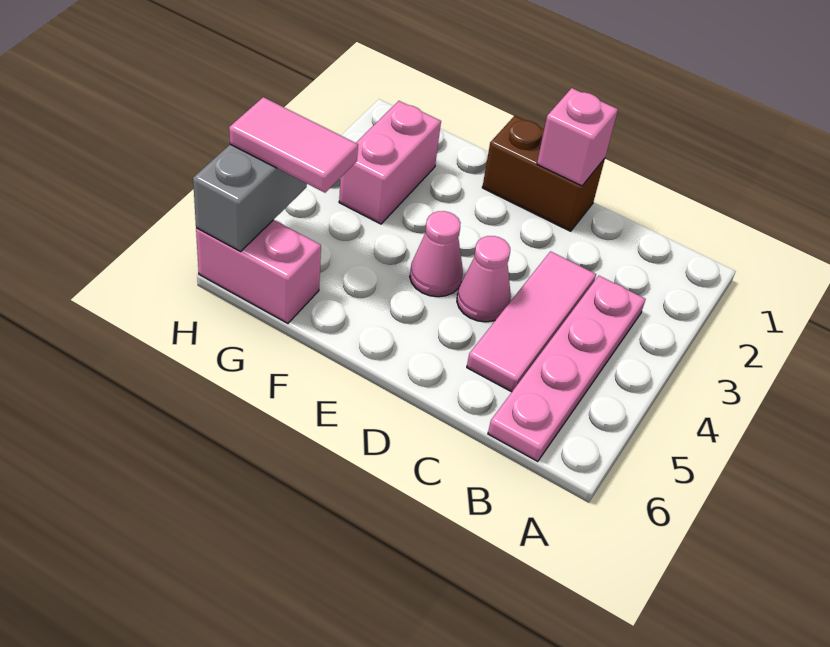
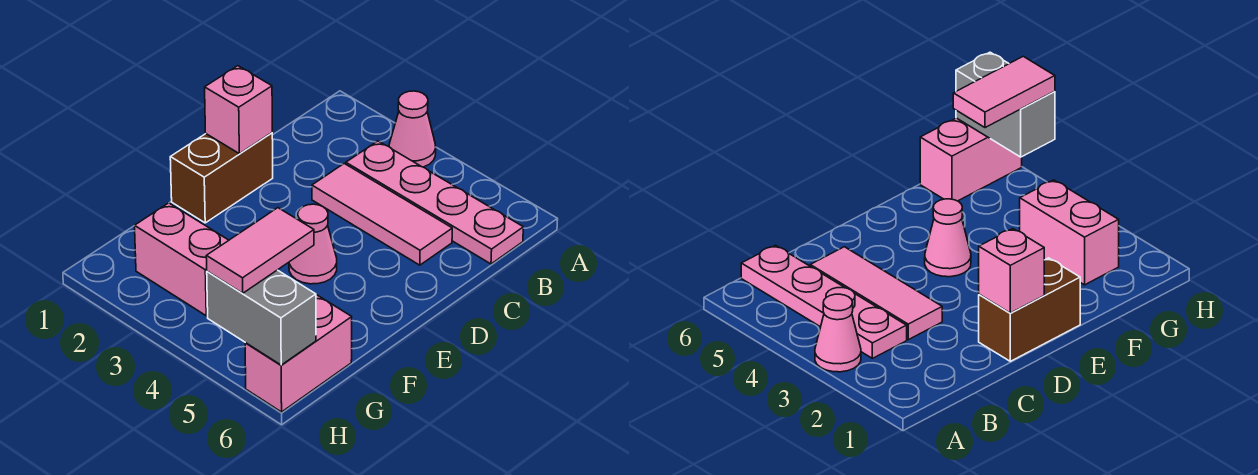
pink 1x1 cone [457,236,511,322] -> pink 1x1 cone moved to [389,91,436,167]

